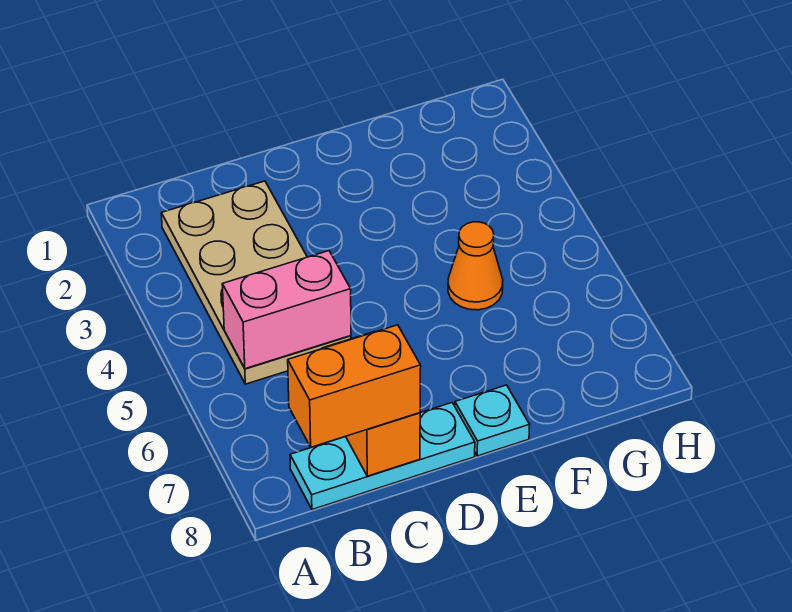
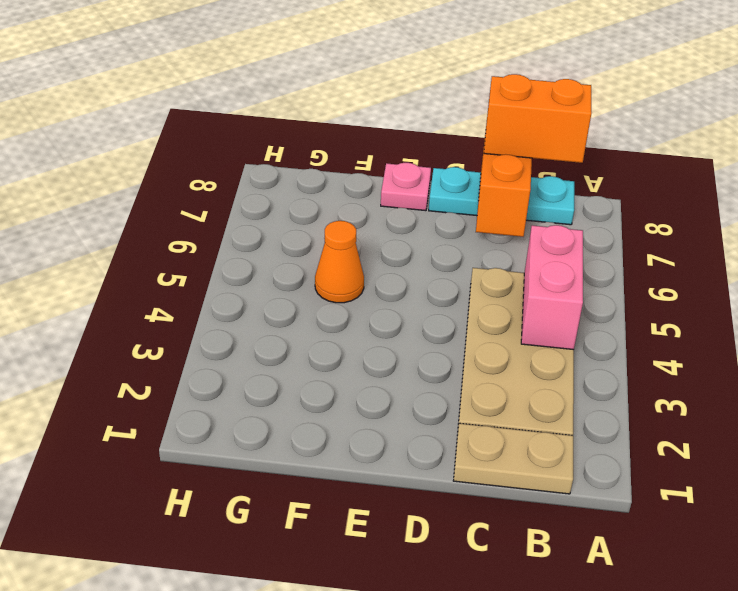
none -> tan 1x2 plate [453,423,573,494]
pink 1x2 brick [222,251,351,369] -> pink 1x2 brick turned to [521,225,583,350]
cyan 1x1 plate [455,385,530,456] -> pink 1x1 plate [381,163,431,211]

